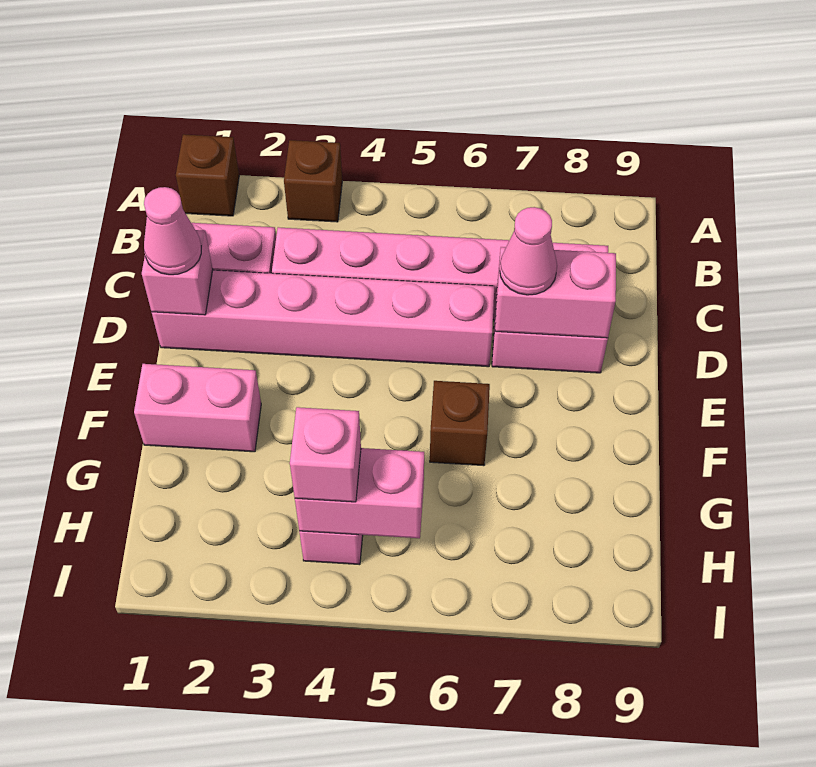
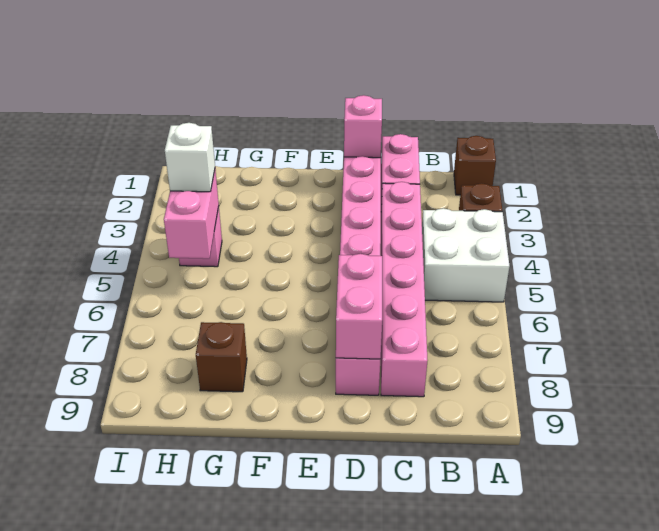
none -> white 2x2 brick [422,208,510,302]
pink 1x1 cone [144,187,201,275] -> none
pink 1x1 cone [500,207,557,295] -> none
pink 1x2 brick [134,364,261,452] -> none
brown 1x1 brick [430,381,490,466] -> brown 1x1 brick moved to [196,322,247,392]
pink 1x1 brick [290,407,361,502] -> white 1x1 brick [165,123,215,192]

